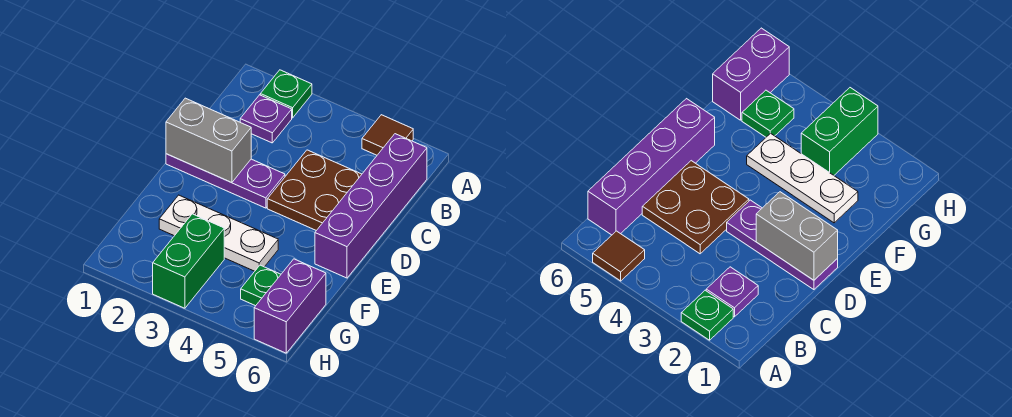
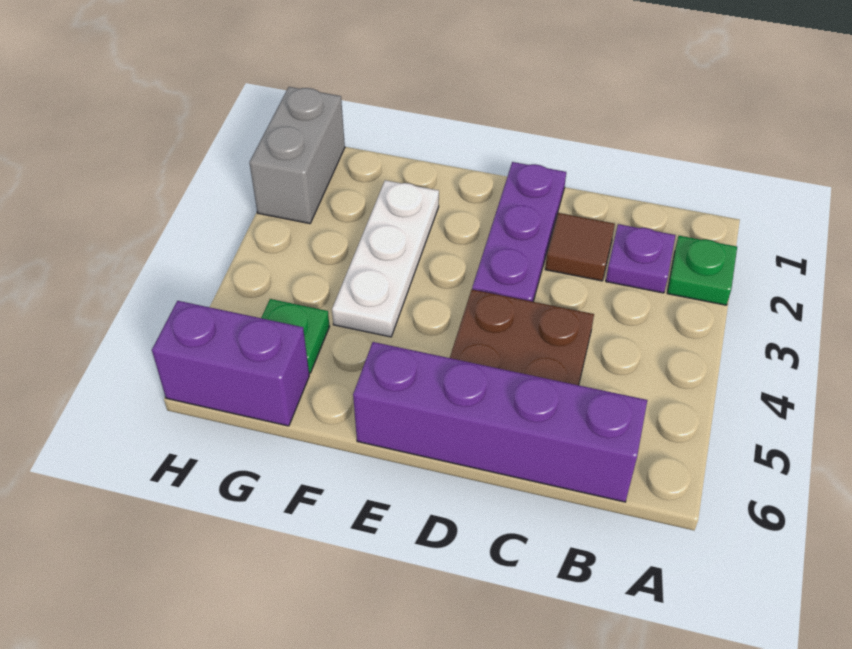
brown 1x1 tile [362,115,413,155] -> brown 1x1 tile moved to [545,213,615,281]
grey 1x2 brick [166,98,251,183] -> grey 1x2 brick moved to [249,87,345,224]
green 1x2 brick [153,214,224,308] -> none

